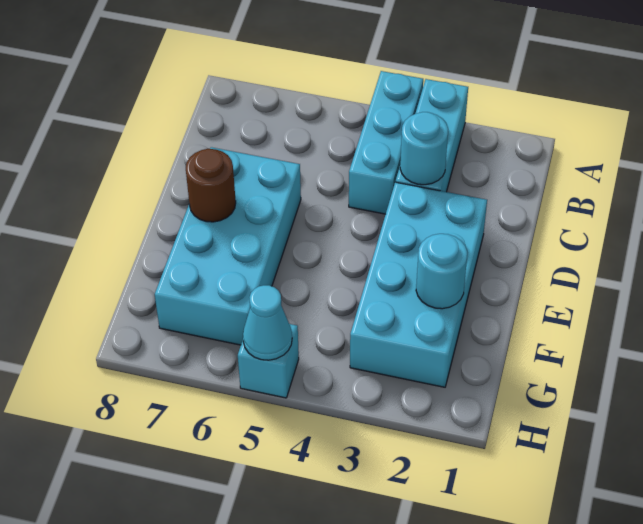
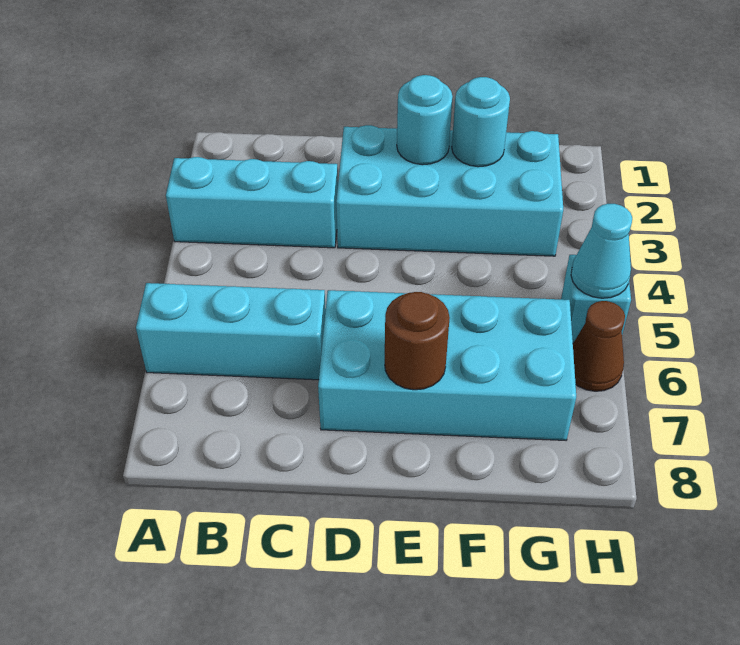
cyan 1x3 brick [349,71,423,214] -> cyan 1x3 brick moved to [136,283,326,380]
cyan 1x1 round brick [400,112,448,185] -> cyan 1x1 round brick moved to [397,75,453,165]
none -> brown 1x1 cone [573,301,625,391]

